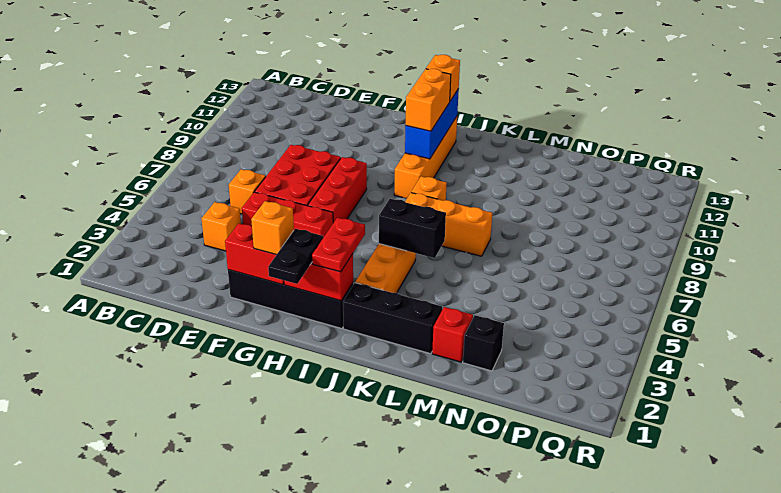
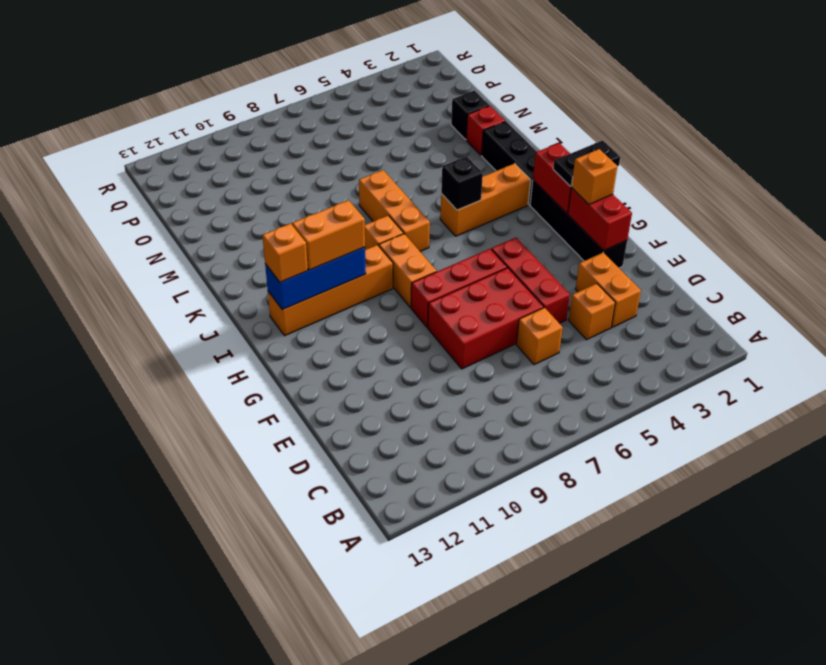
none -> orange 1x2 brick [576,253,641,327]
none -> orange 1x2 brick [379,234,437,308]
red 1x2 plate [312,217,365,272] -> none
black 1x2 brick [379,199,446,258] -> black 1x1 brick [441,156,483,210]

